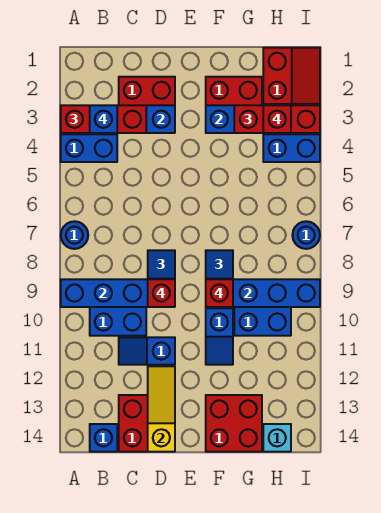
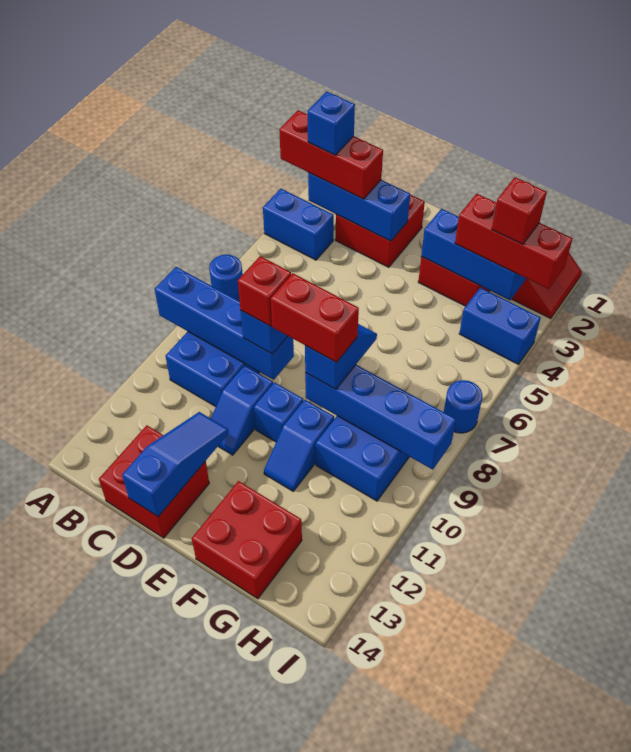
blue 1x1 brick [90,424,117,452] -> blue 1x1 brick moved to [254,382,303,442]
blue 1x2 slope [119,337,175,365] -> blue 1x2 slope turned to [211,366,273,455]
yellow 1x3 slope [148,366,175,452] -> blue 1x3 slope [122,412,229,517]
red 1x1 brick [206,279,233,307] -> red 1x2 brick [271,273,359,362]
cyan 1x1 brick [263,424,291,452] -> none

